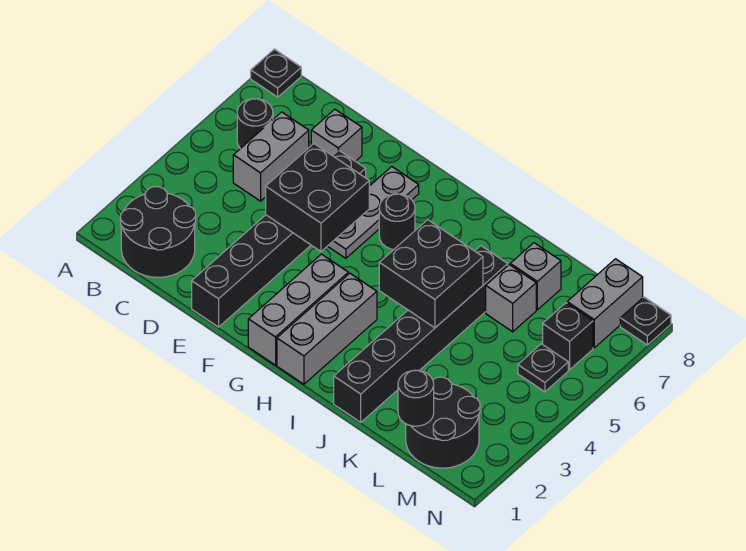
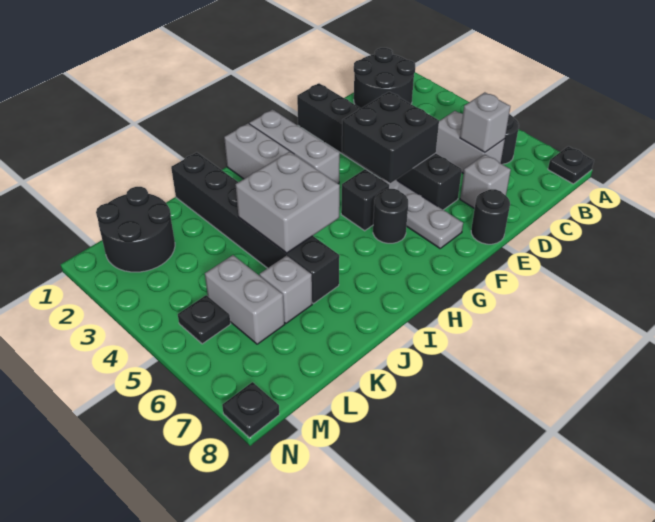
black 2x2 brick [379,220,483,328] -> grey 2x2 brick [235,152,340,253]
grey 1x1 brick [510,243,561,310] -> grey 1x1 brick moved to [460,92,510,152]
black 1x1 round brick [398,370,434,426] -> black 1x1 round brick moved to [471,189,510,244]
black 1x1 brick [543,303,593,370] -> black 1x1 brick moved to [341,169,389,231]
grey 1x2 brick [567,259,643,348] -> grey 1x2 brick moved to [205,255,285,344]

